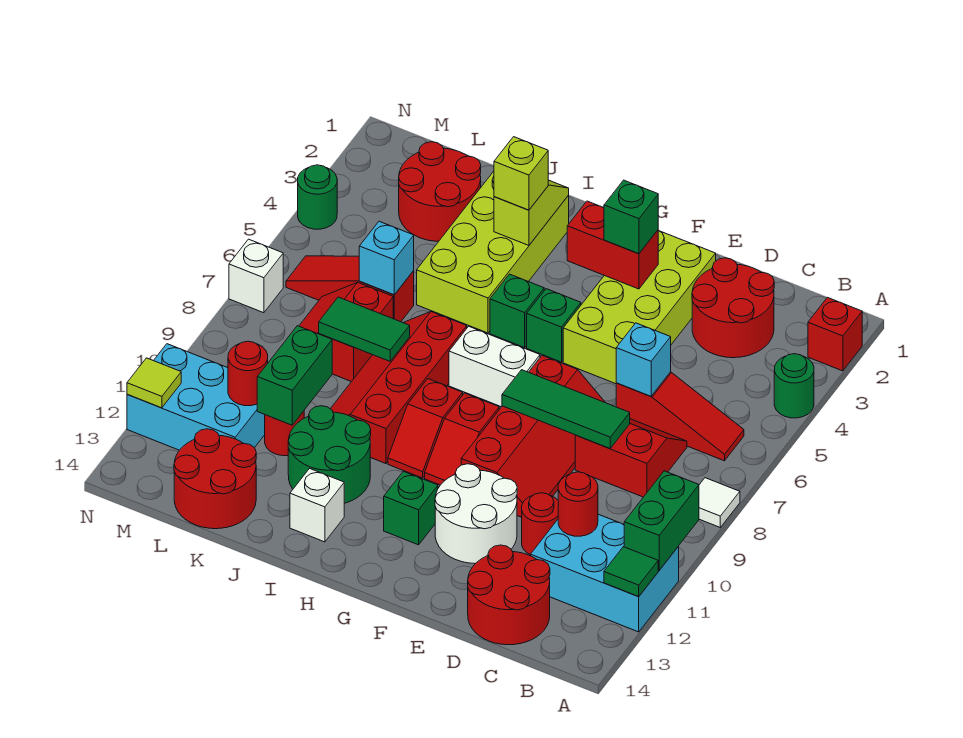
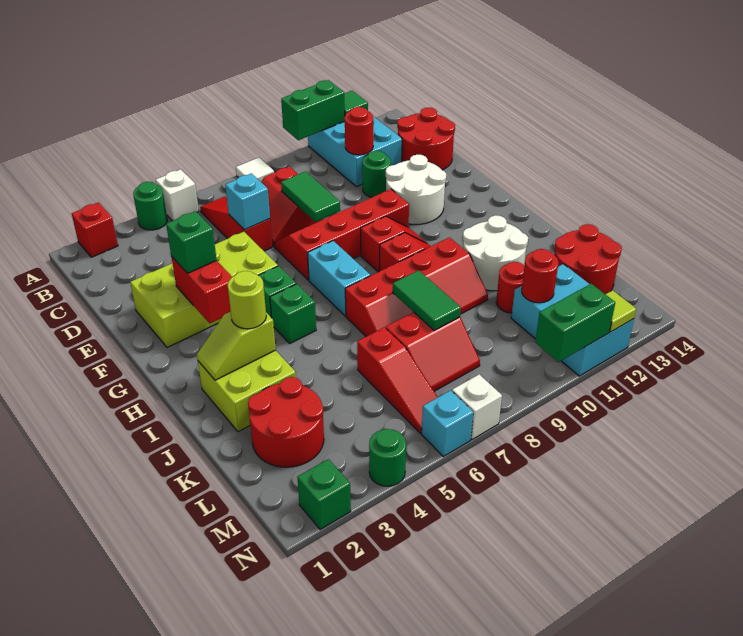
red 2x2 round brick [692,258,774,358] -> none
green 1x3 tile [502,370,630,449] -> green 1x2 tile [281,171,340,222]
red 1x1 round brick [522,493,558,555] -> green 1x1 round brick [362,151,391,197]
white 1x2 brick [449,326,540,407] -> cyan 1x2 brick [308,241,370,316]
green 1x1 brick [384,471,438,545] -> green 1x1 brick moved to [297,459,351,529]
lime 2x4 brick [417,171,569,333] -> lime 2x2 brick [198,350,296,432]
lime 1x1 brick [494,137,548,210] -> lime 1x1 round brick [228,271,266,329]
green 2x2 round brick [288,406,371,503] -> white 2x2 round brick [463,215,528,291]
white 1x1 brick [290,469,344,542] -> white 1x1 brick moved to [156,169,199,221]
cyan 1x1 brick [359,221,414,295] -> cyan 1x1 brick moved to [422,390,473,457]
green 1x2 brick [257,326,332,425] -> green 1x2 brick moved to [535,284,615,362]

